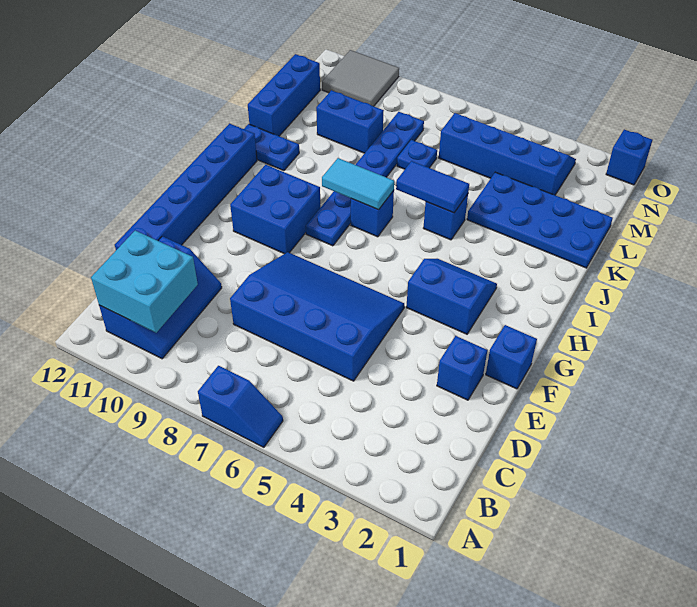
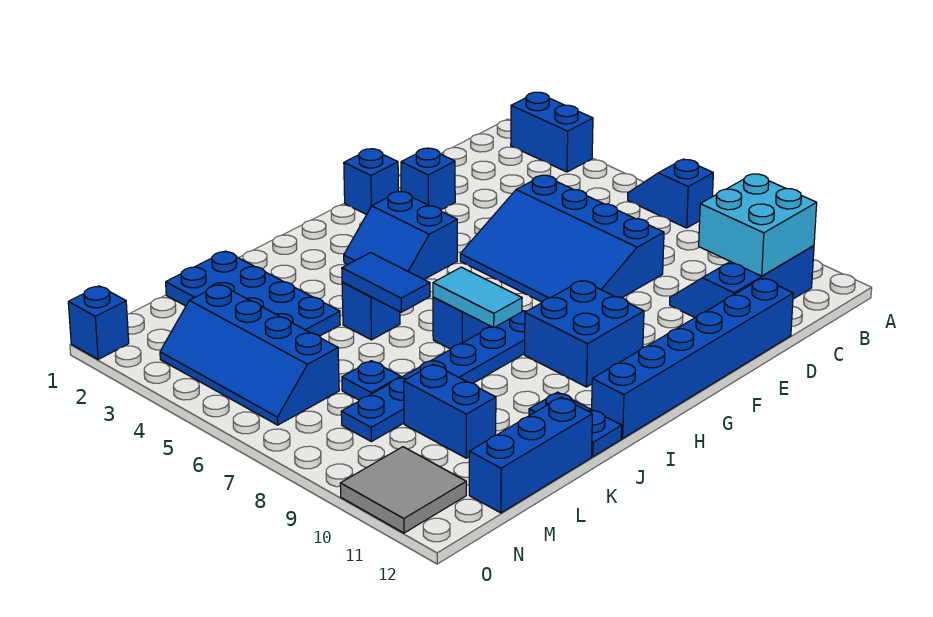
none -> blue 1x2 brick [511,92,593,172]

